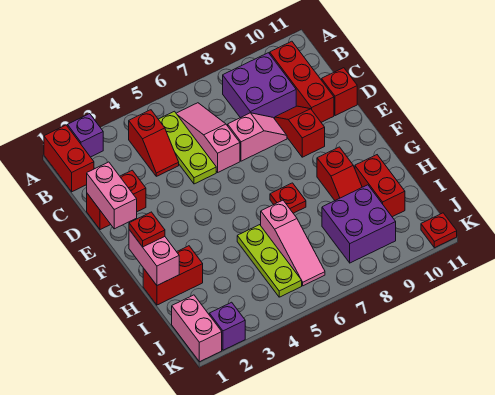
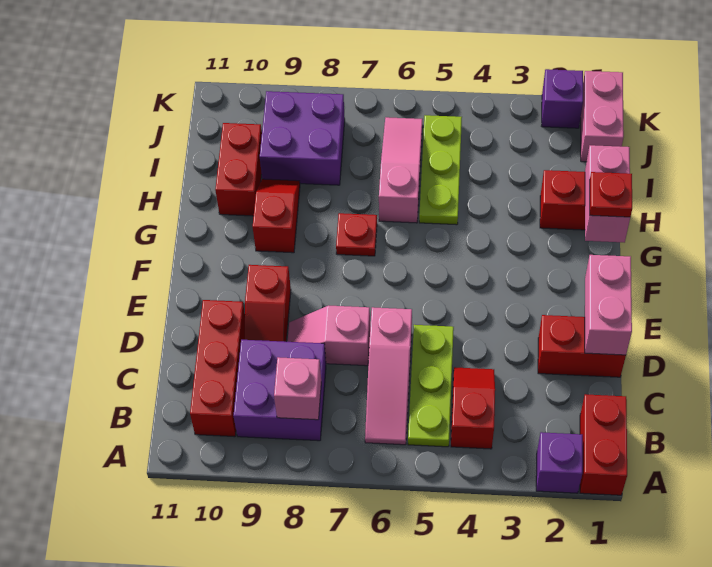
none -> pink 1x1 brick [274,357,321,420]
red 1x1 brick [322,68,357,116] -> none
red 1x1 plate [421,213,457,248] -> none

